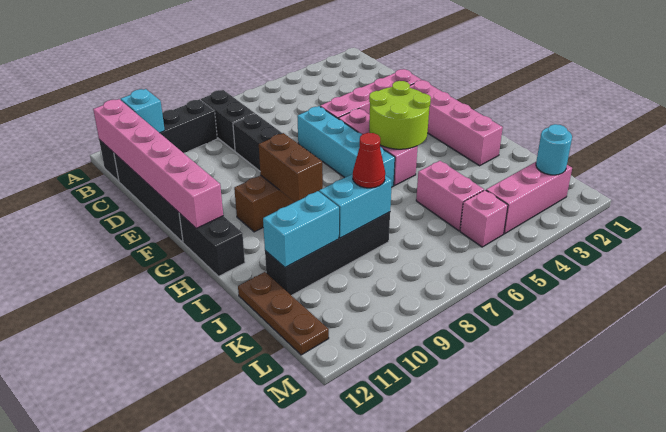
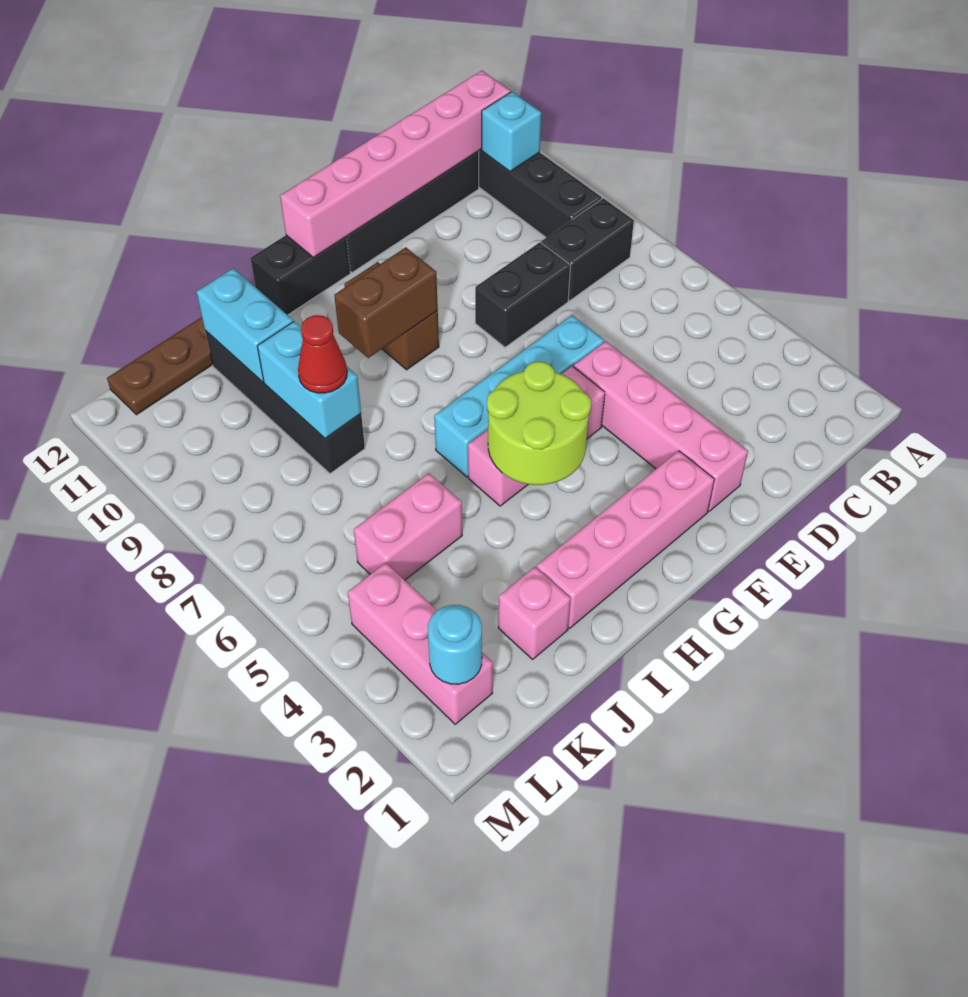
pink 1x1 brick [460,190,508,247] -> pink 1x1 brick moved to [498,567,571,659]

